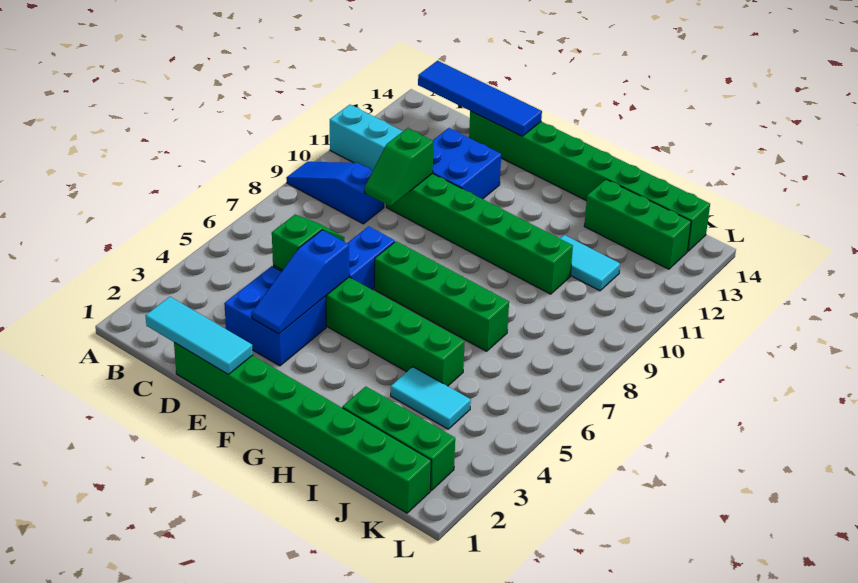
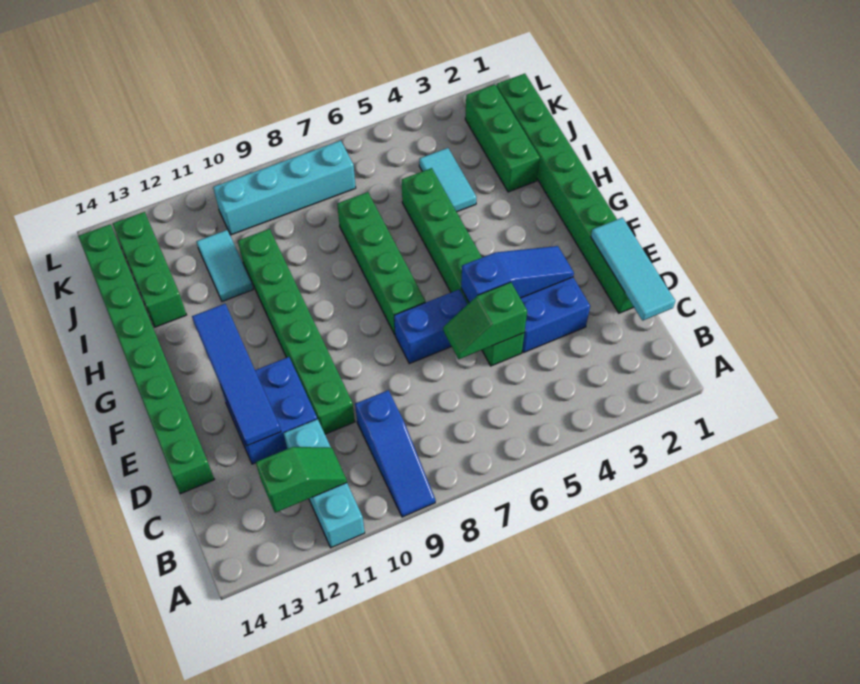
blue 1x4 tile [418,61,542,136] -> blue 1x4 tile moved to [192,304,281,446]
green 1x2 slope [365,128,433,206] -> green 1x2 slope moved to [256,447,347,513]
none -> cyan 1x4 brick [213,141,356,235]

